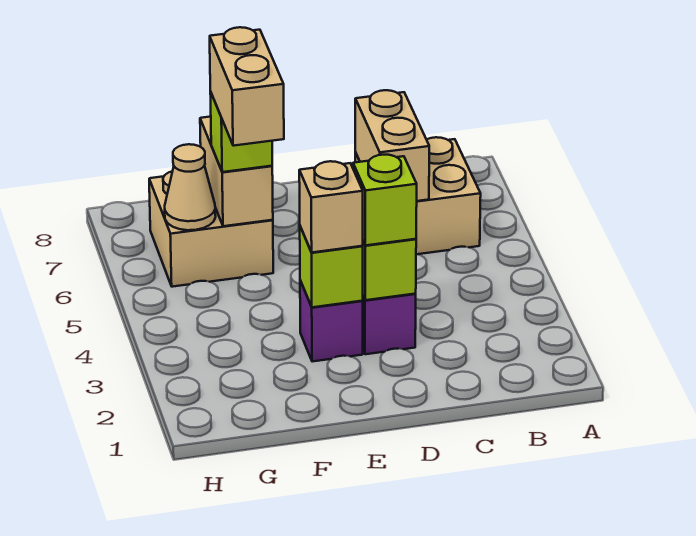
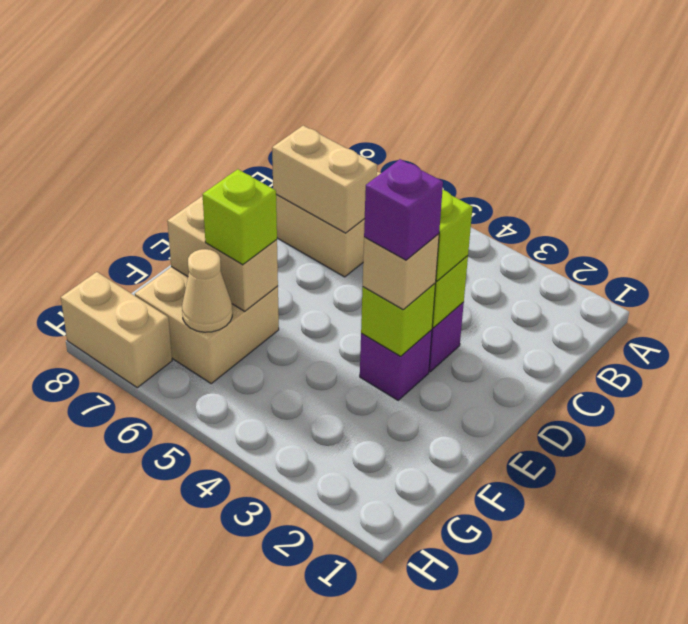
none -> purple 1x1 brick [364,159,443,260]
tan 1x2 brick [210,27,284,146] -> tan 1x2 brick moved to [61,272,172,388]

